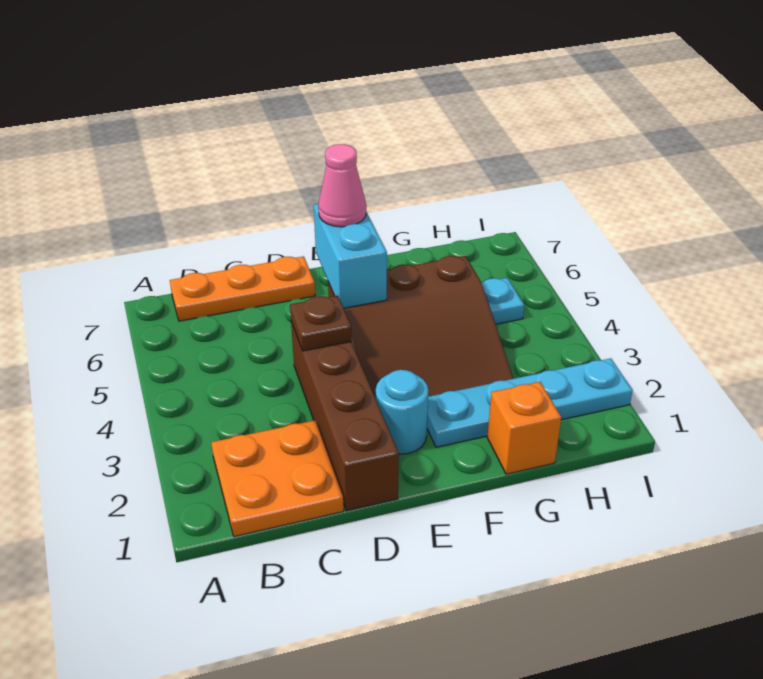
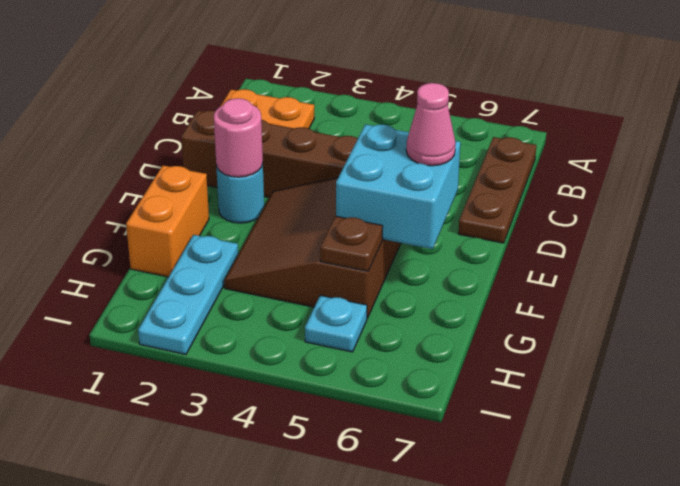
orange 1x3 plate [170,256,315,321] -> brown 1x3 plate [458,137,536,243]
brown 1x1 plate [290,295,352,351] -> brown 1x1 plate moved to [320,216,383,271]
none -> pink 1x1 round brick [214,98,263,177]
cyan 1x2 brick [314,204,387,308] -> cyan 2x2 brick [336,124,460,249]
cyan 1x4 plate [427,358,633,447] -> cyan 1x3 plate [138,235,238,354]
orange 1x1 brick [487,382,561,474] -> orange 1x2 brick [126,166,209,277]

